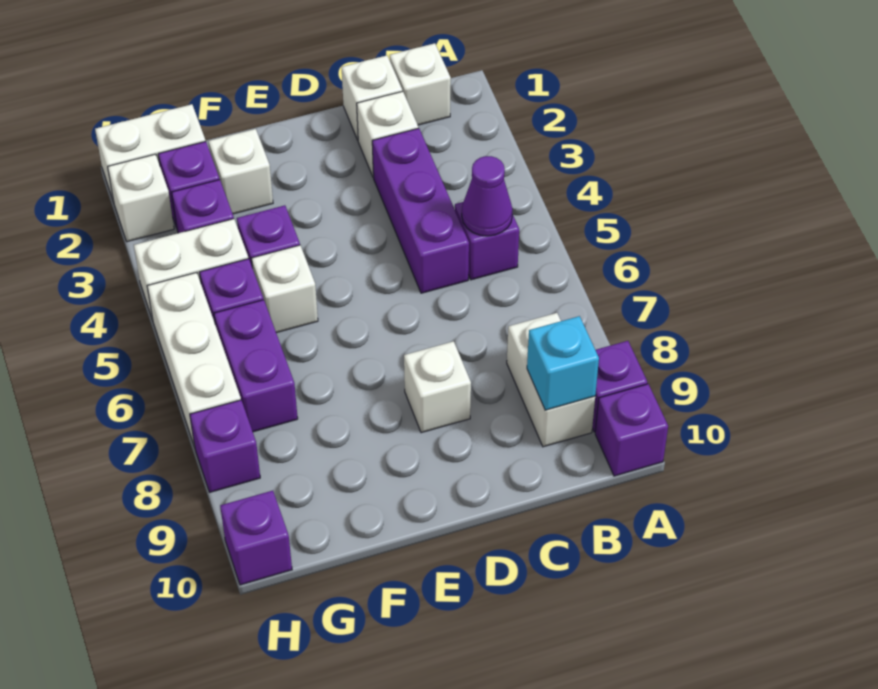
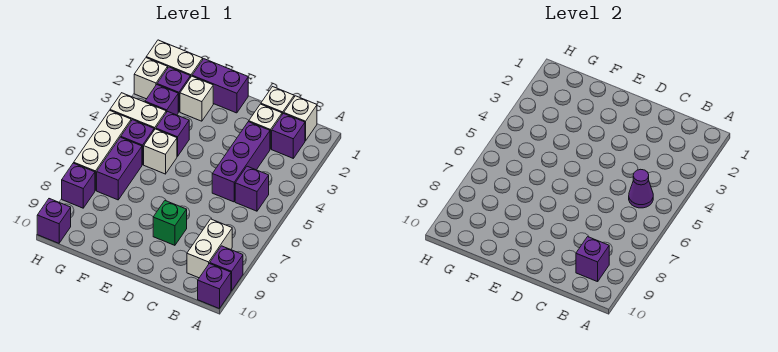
none -> purple 1x1 brick [272,113,305,158]
cyan 1x1 brick [527,316,599,410] -> purple 1x1 brick [576,237,609,282]
white 1x1 brick [404,341,471,433] -> green 1x1 brick [153,201,187,245]
none -> purple 1x2 brick [192,59,248,113]

